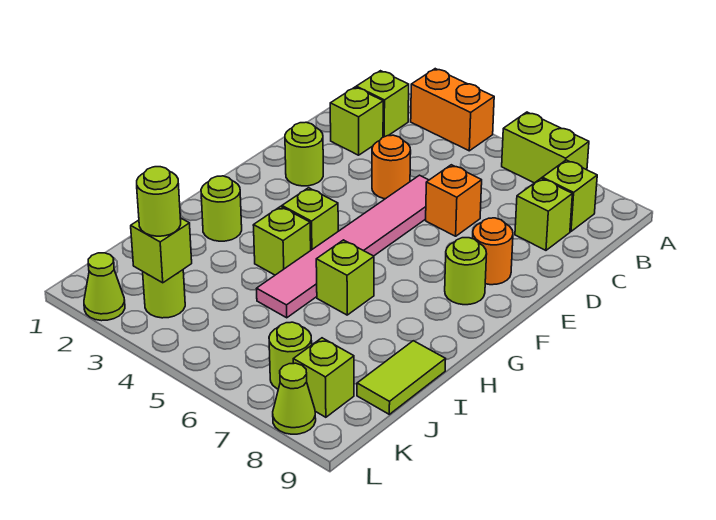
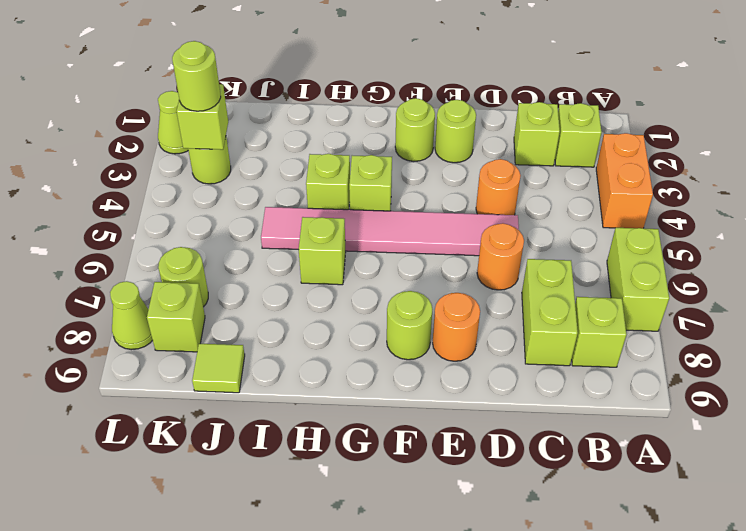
lime 1x1 brick [515,178,572,250] -> lime 1x2 brick [522,259,578,366]
orange 1x1 brick [426,165,482,236] -> orange 1x1 round brick [477,223,524,290]
lime 1x1 round brick [201,176,242,241] -> lime 1x1 round brick moved to [395,98,435,161]
lime 1x2 tile [357,341,446,414] -> lime 1x1 tile [192,344,245,393]

